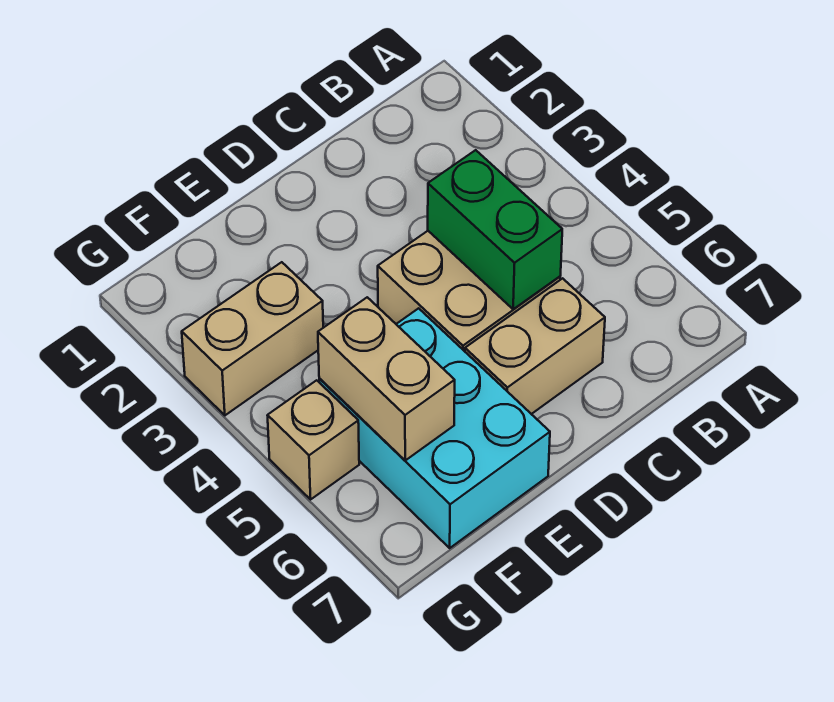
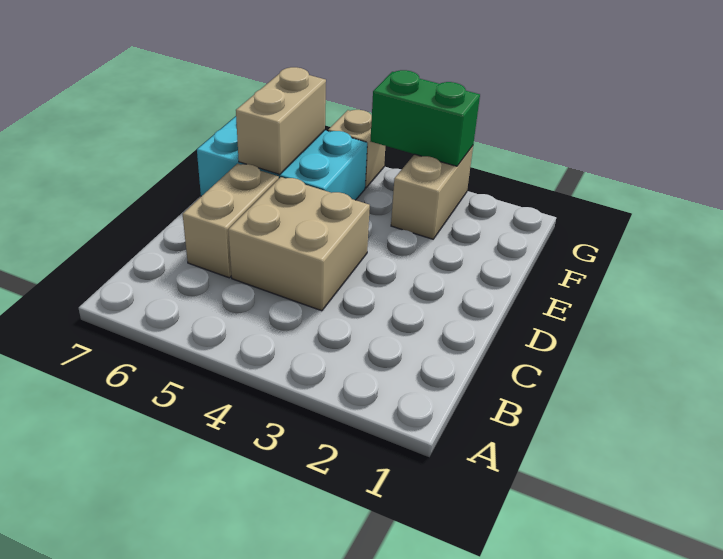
green 1x2 brick [428,150,562,309] -> green 1x2 brick moved to [371,70,480,166]
tan 1x2 brick [318,297,455,460] -> tan 1x2 brick turned to [236,67,326,175]

